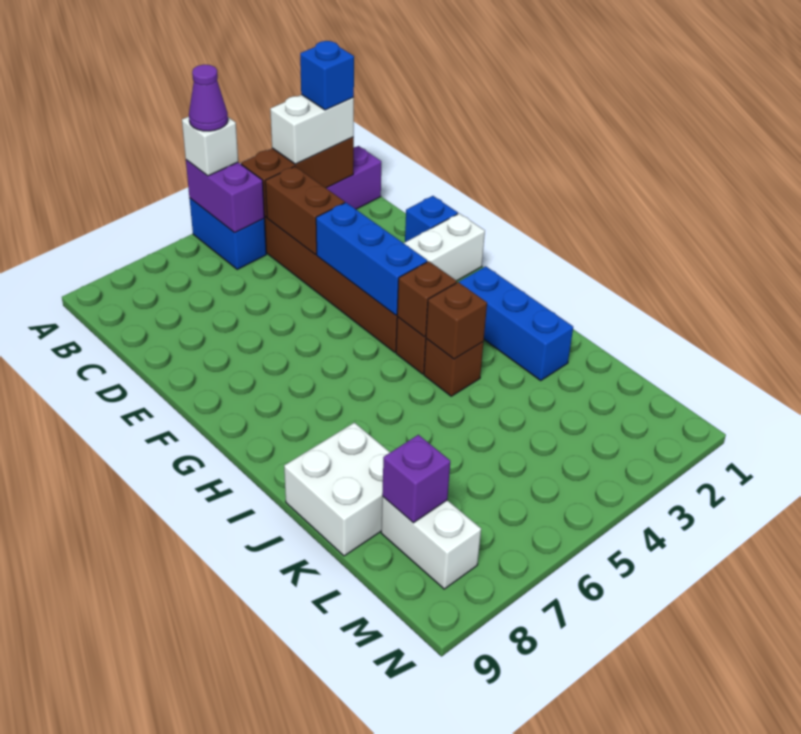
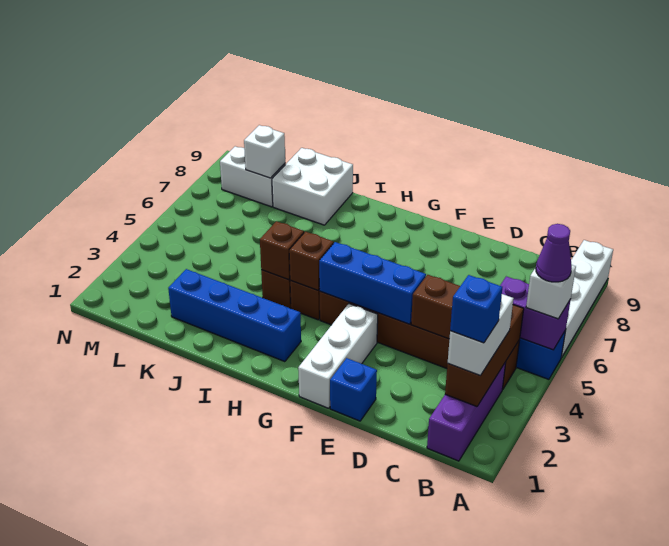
none -> white 1x4 brick [561,240,613,357]
blue 1x3 brick [459,266,573,380] -> blue 1x4 brick [168,269,301,362]
purple 1x1 brick [382,435,450,523] -> white 1x1 brick [244,125,285,178]

